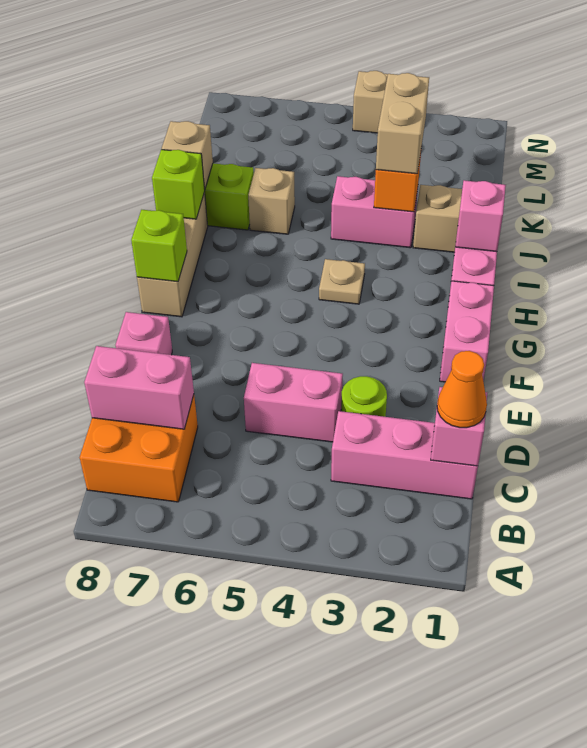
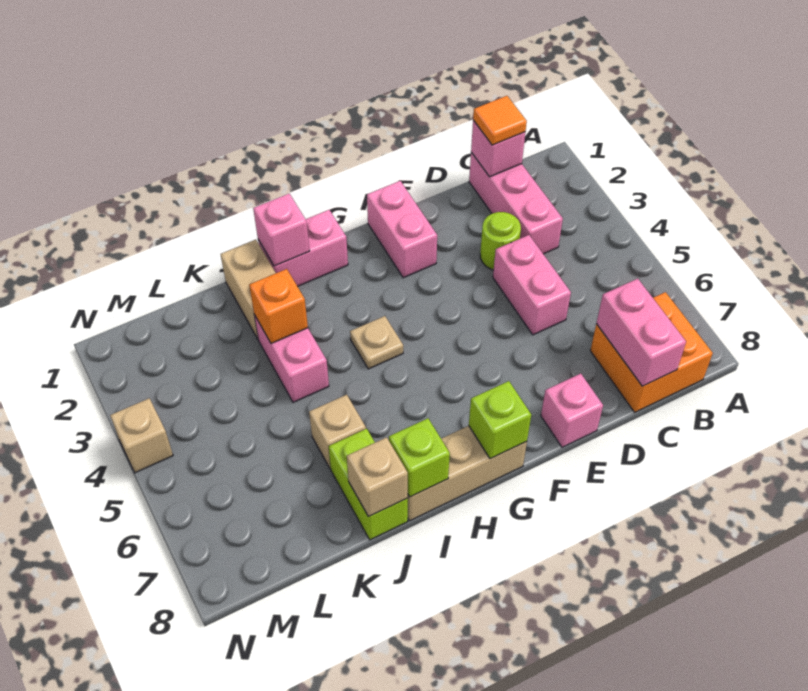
orange 1x1 cone [437,351,487,428] -> orange 1x1 tile [473,96,527,145]
pink 1x2 brick [440,281,494,382] -> pink 1x2 brick turned to [367,181,437,278]
tan 1x2 brick [376,73,429,174] -> none

